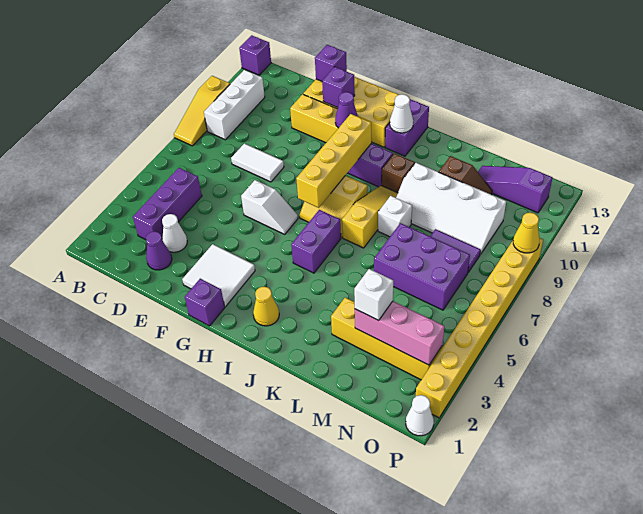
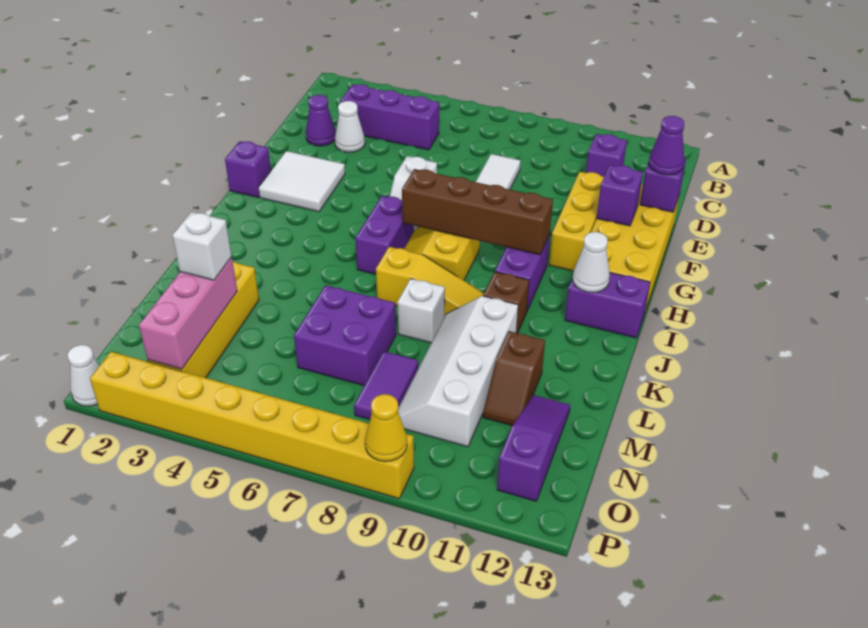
yellow 1x3 slope [174,76,230,146] -> none
purple 1x1 brick [239,35,271,75] -> purple 1x1 brick moved to [586,134,627,177]
white 1x3 brick [204,70,265,140] -> none
purple 1x1 cone [335,92,358,128] -> purple 1x1 cone moved to [649,116,684,175]
yellow 1x4 brick [296,114,371,208] -> brown 1x4 brick [402,169,553,255]
yellow 1x1 cone [253,287,279,326] -> none
purple 1x2 brick [291,210,341,273] -> purple 1x2 brick turned to [355,196,414,274]
purple 2x3 brick [374,223,470,310] -> purple 2x2 brick [294,285,396,386]

